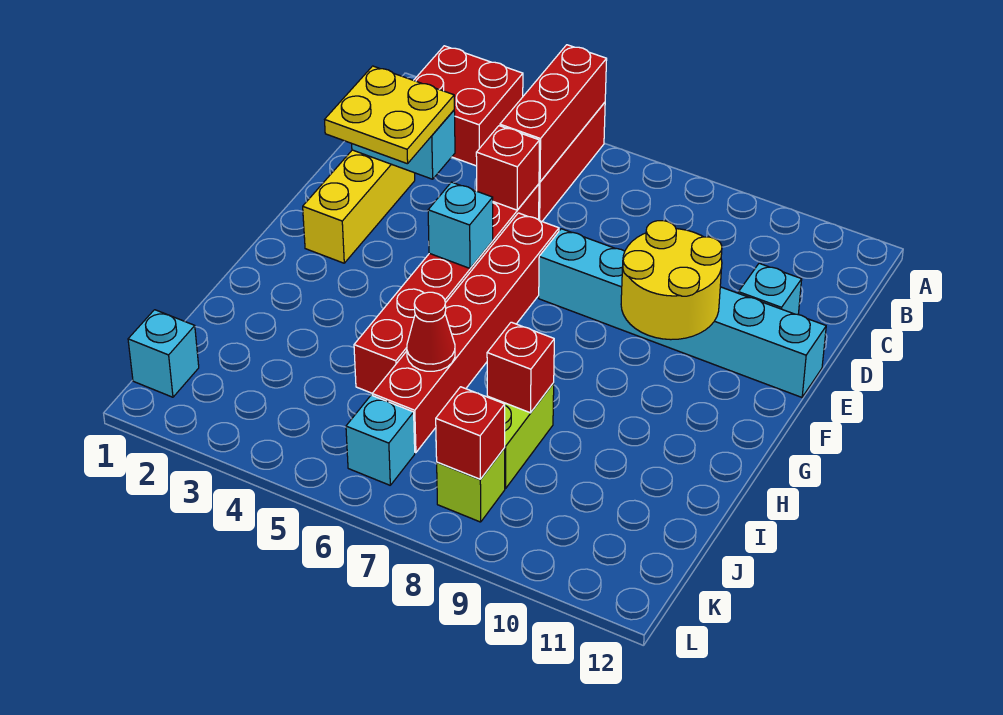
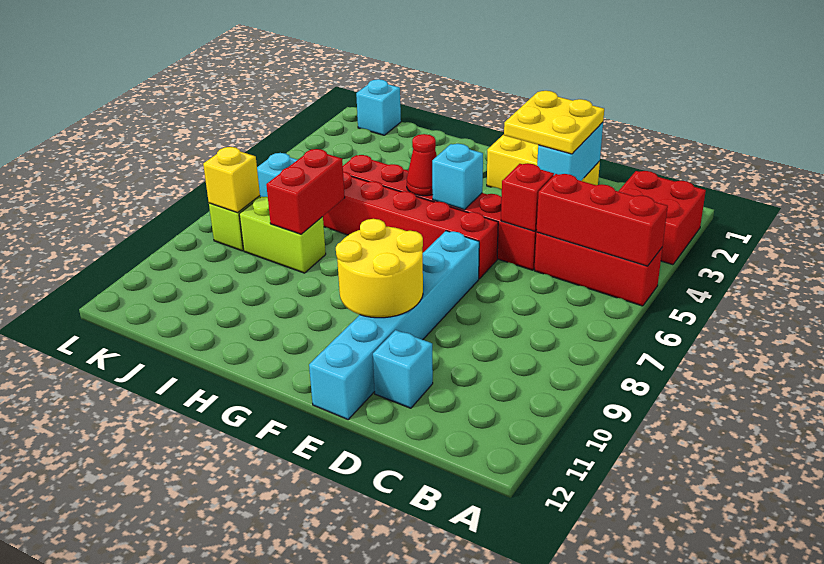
red 1x1 cone [407,292,455,371] -> red 1x1 cone moved to [407,134,437,196]
red 1x1 brick [487,322,554,413] -> red 1x2 brick [266,149,345,234]
red 1x1 brick [436,387,505,479] -> yellow 1x1 brick [203,147,260,213]

